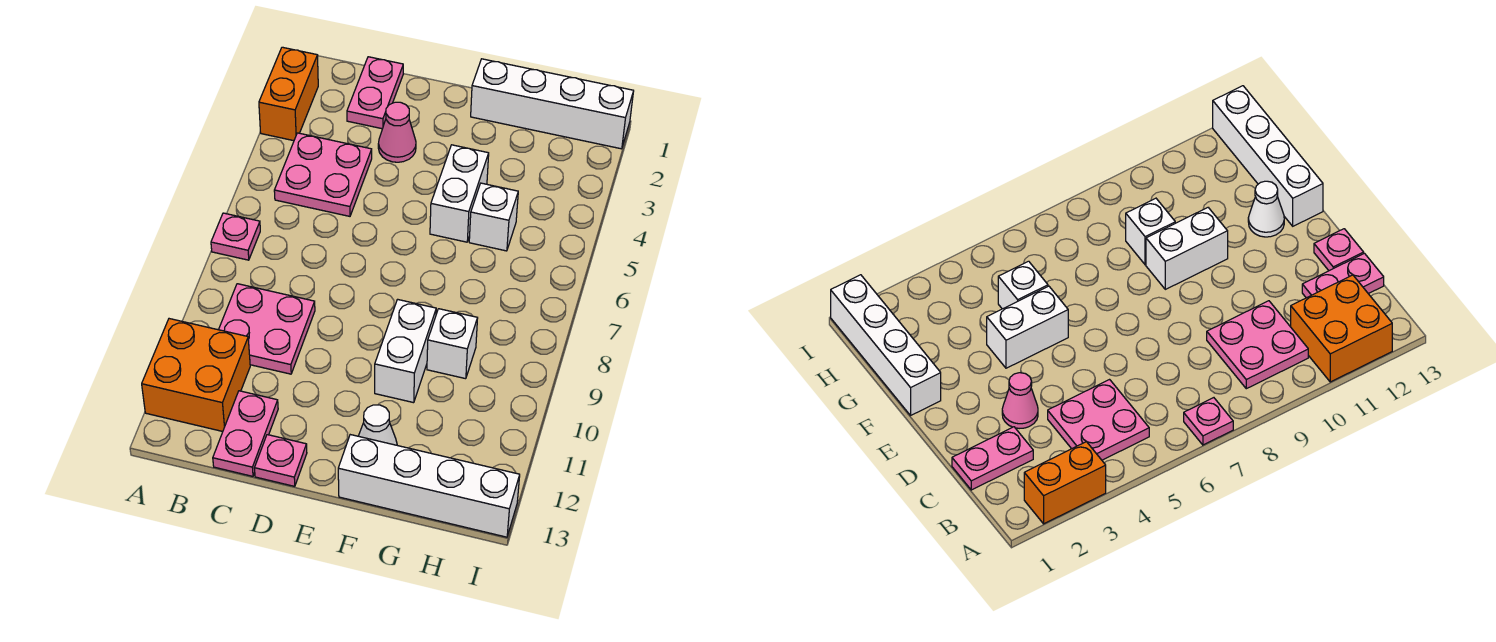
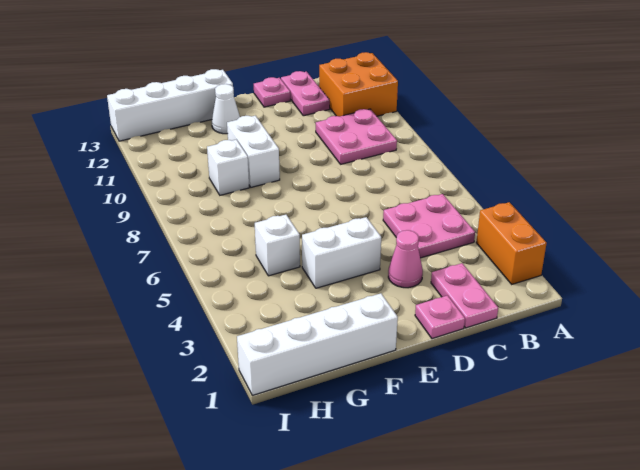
pink 1x1 plate [211,213,260,260] -> pink 1x1 plate moved to [415,295,465,339]
white 1x2 brick [430,145,489,242] -> white 1x2 brick turned to [302,217,381,288]

